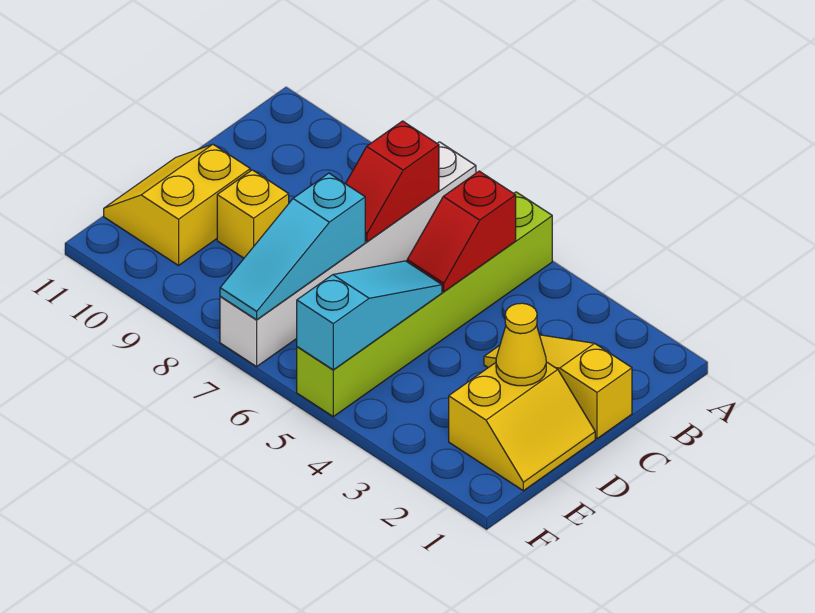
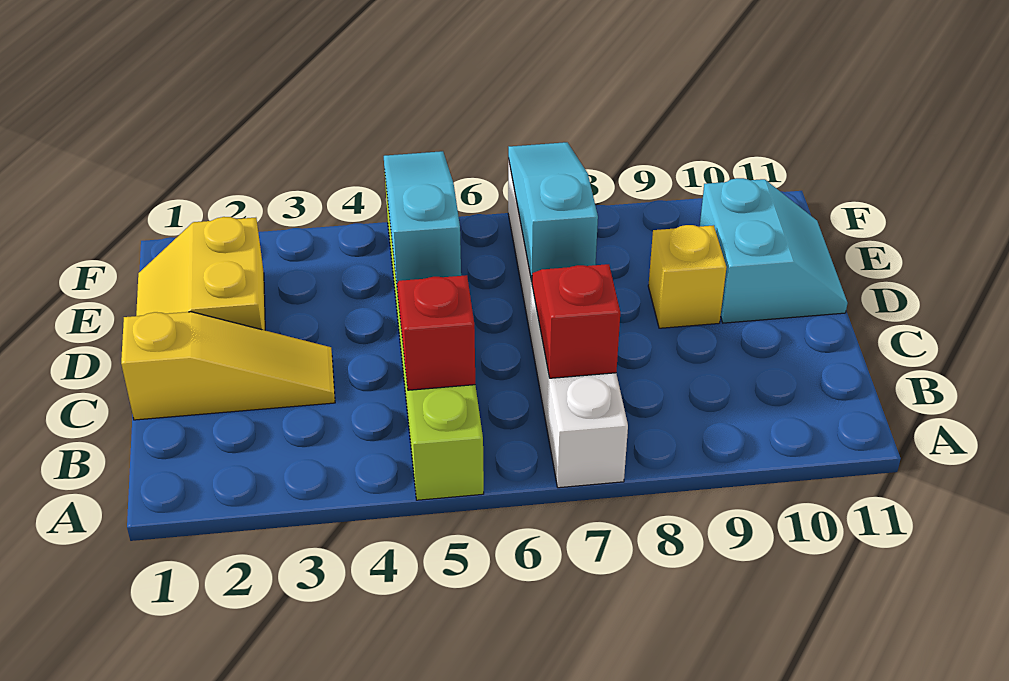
yellow 1x1 cone [496,303,546,386] -> none
cyan 1x3 slope [297,261,442,370] -> cyan 1x3 slope turned to [384,151,461,284]
yellow 2x2 slope [104,144,250,266] -> cyan 2x2 slope [700,178,848,323]

